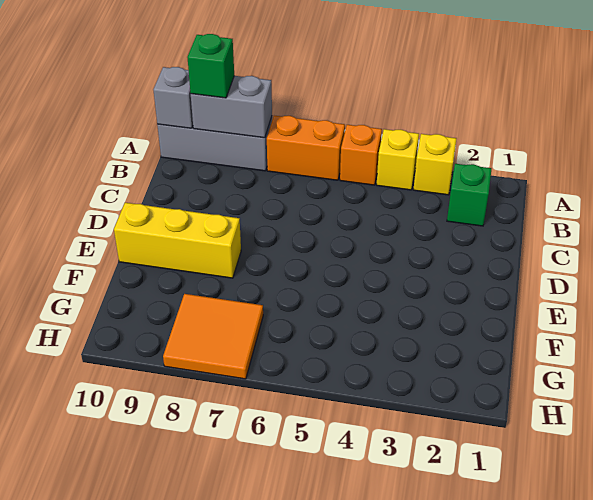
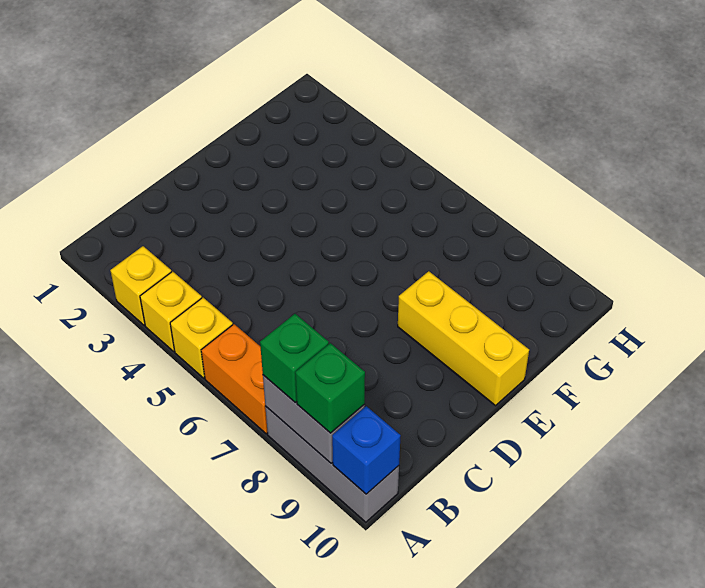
orange 1x1 brick [340,125,382,185] -> yellow 1x1 brick [170,298,233,378]
grey 1x1 brick [153,67,193,128] -> blue 1x1 brick [332,406,401,494]
green 1x1 brick [447,164,491,226] -> green 1x1 brick moved to [260,314,329,402]
orange 2x2 tile [163,294,263,379] -> none

